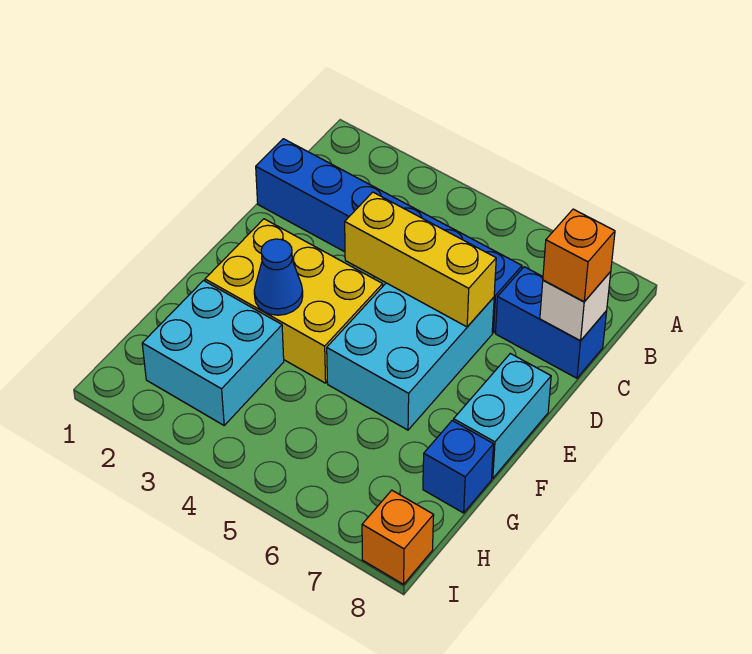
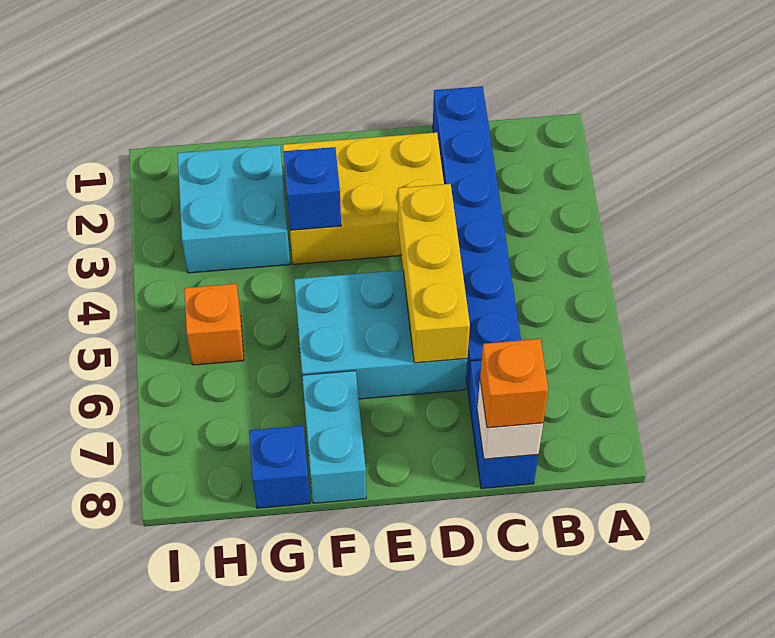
yellow 2x3 brick [205,219,383,383] -> yellow 2x3 brick turned to [283,132,444,264]
cyan 1x2 brick [454,354,551,478] -> cyan 1x2 brick turned to [302,371,366,503]
blue 1x1 cone [254,239,303,315] -> blue 1x1 brick [283,147,341,230]
orange 1x1 brick [362,490,434,584] -> orange 1x1 brick moved to [184,284,244,365]

